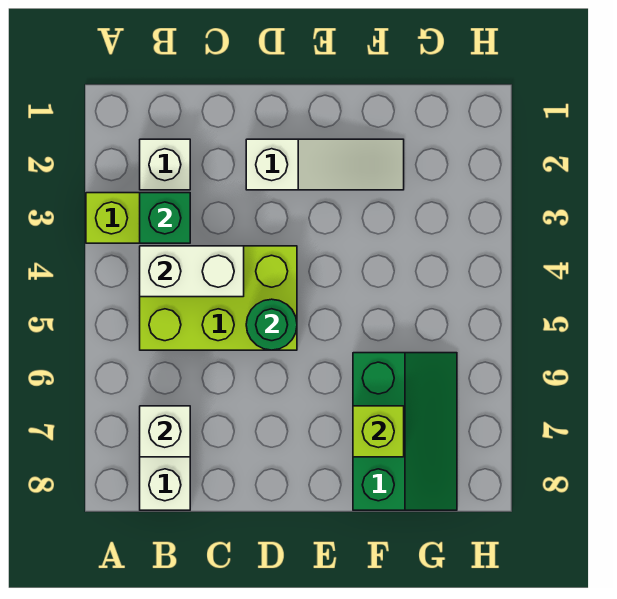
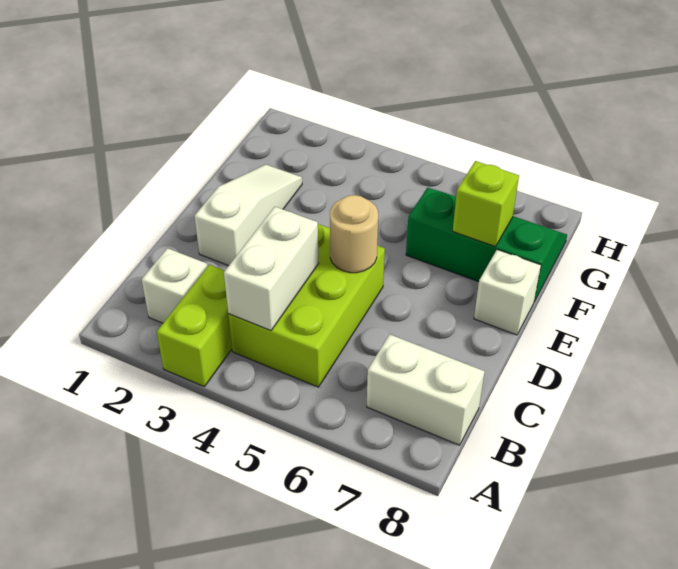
green 1x1 brick [140,193,190,243] -> none
white 1x1 brick [140,406,190,457] -> white 1x1 brick moved to [474,250,541,335]
green 1x1 round brick [246,299,297,350] -> tan 1x1 round brick [330,195,378,273]

